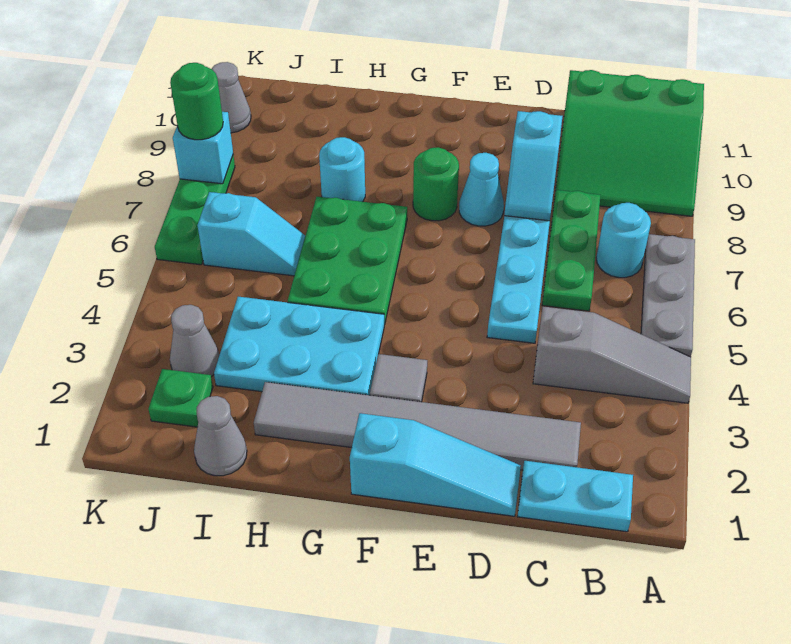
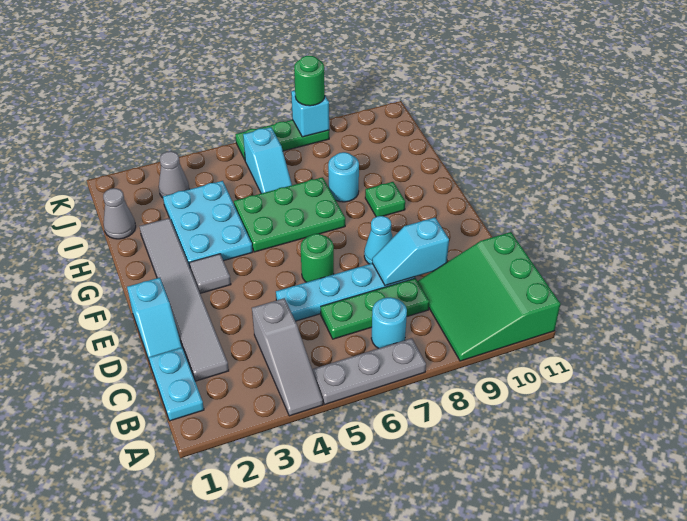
cyan 1x3 slope [350,413,521,516] -> cyan 1x2 slope [127,278,182,360]
green 1x1 round brick [413,147,459,221] -> green 1x1 round brick moved to [301,234,334,282]
green 1x1 plate [148,369,213,427] -> green 1x1 plate moved to [365,182,405,217]
grey 1x1 cone [212,62,251,133] -> none

